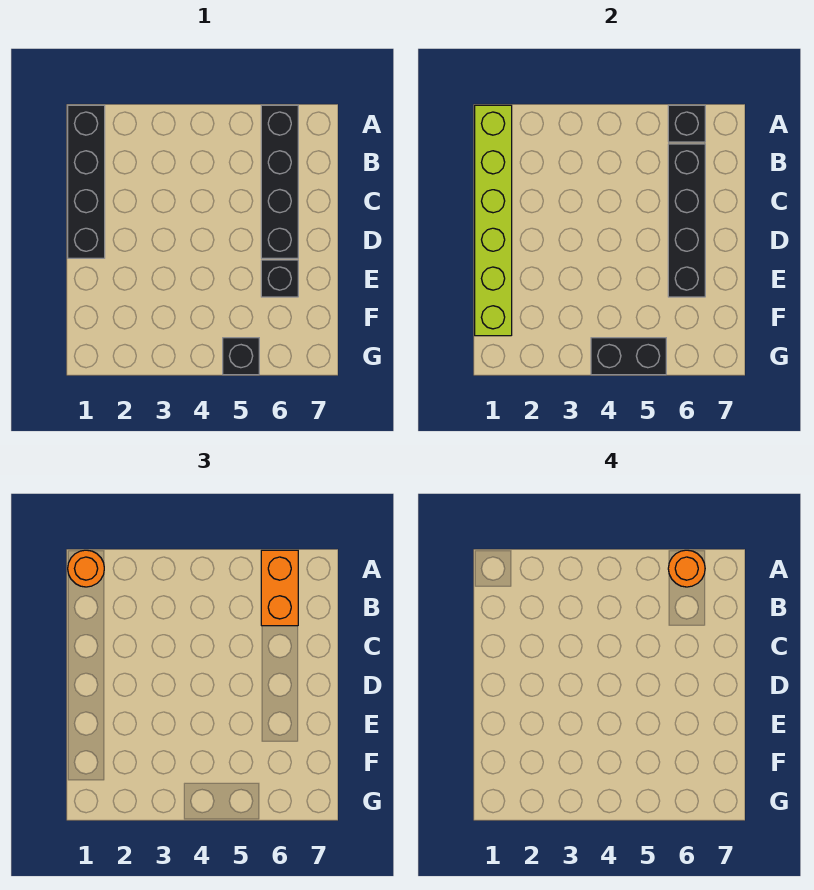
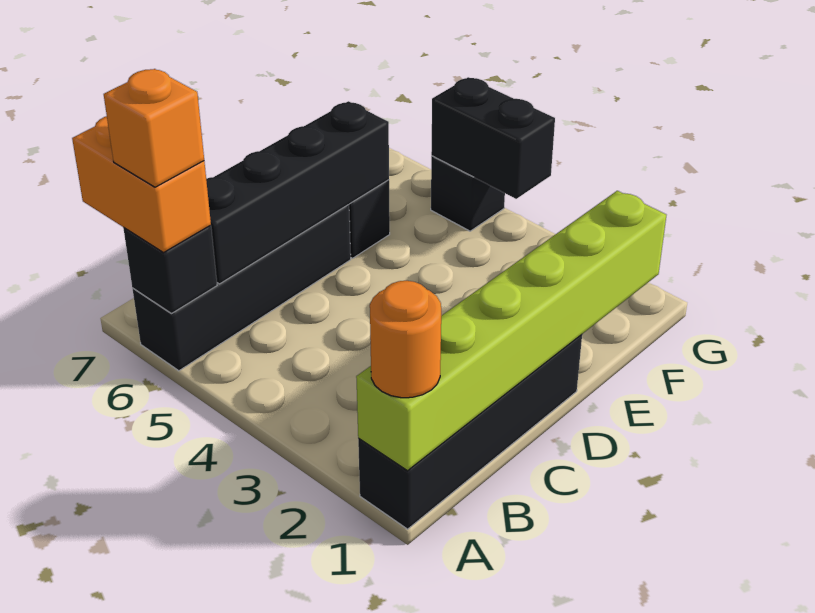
orange 1x2 brick [261,550,298,626] -> orange 1x2 brick turned to [72,116,211,253]
orange 1x1 round brick [668,550,705,587] -> orange 1x1 brick [104,69,204,187]

